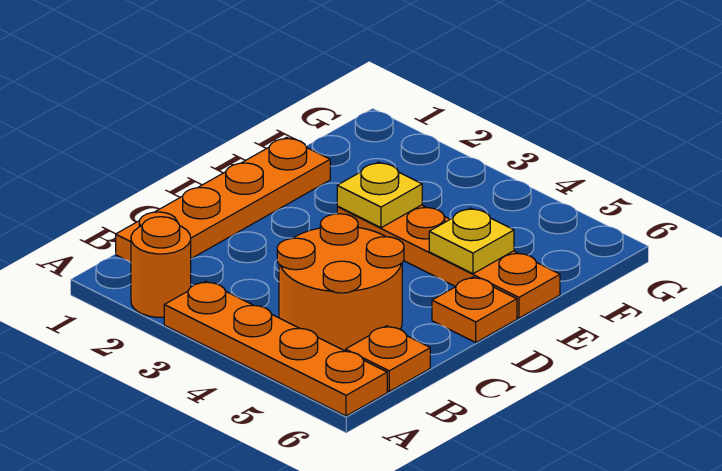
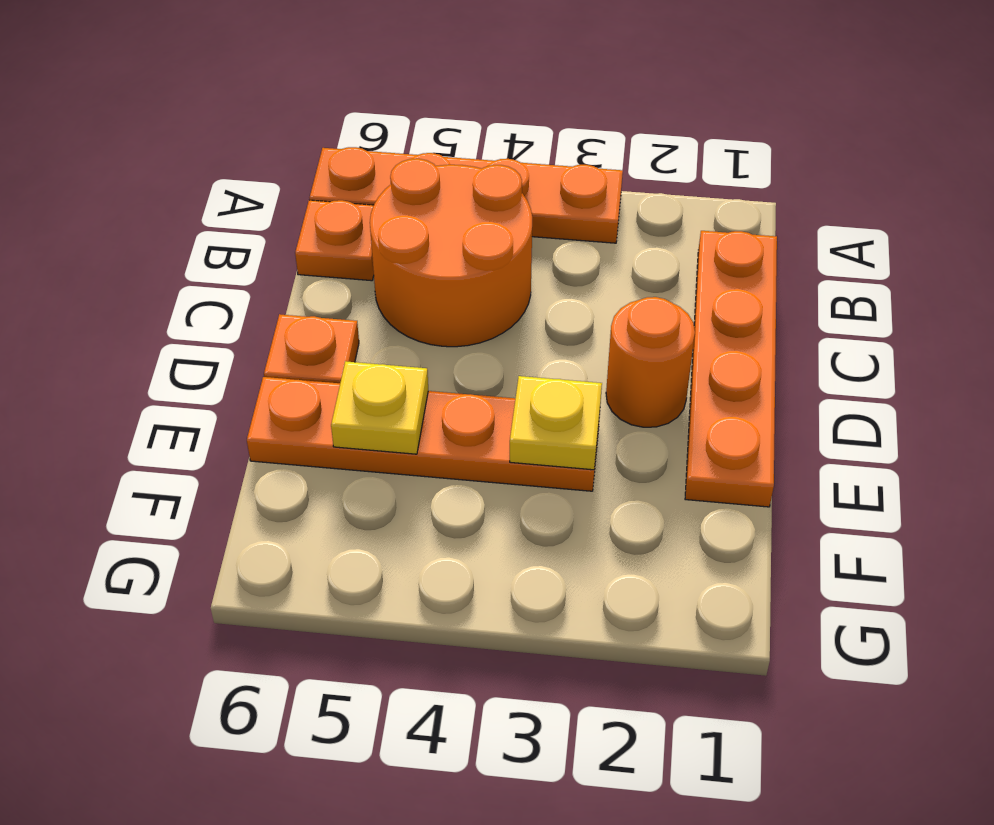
orange 1x1 round brick [131,217,191,317] -> orange 1x1 round brick moved to [606,297,695,427]

